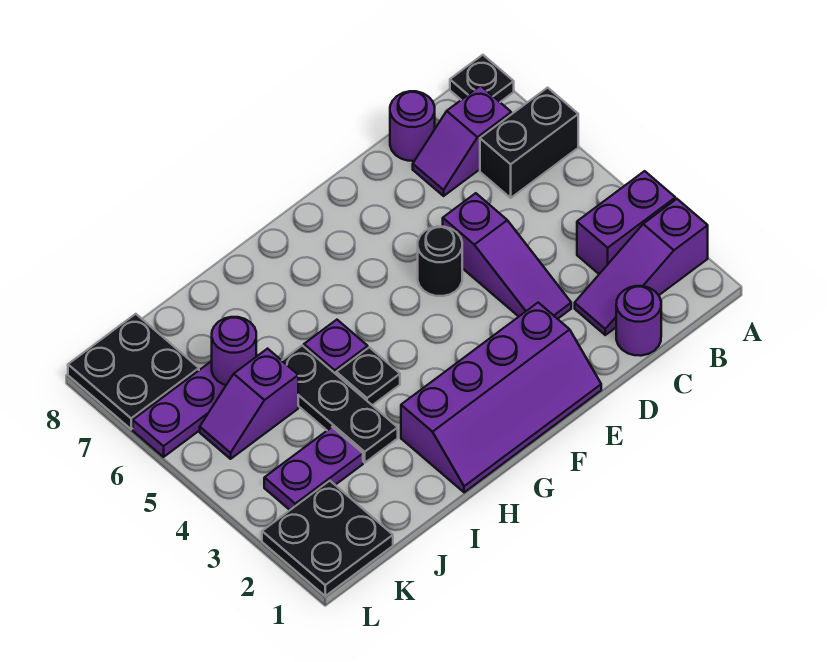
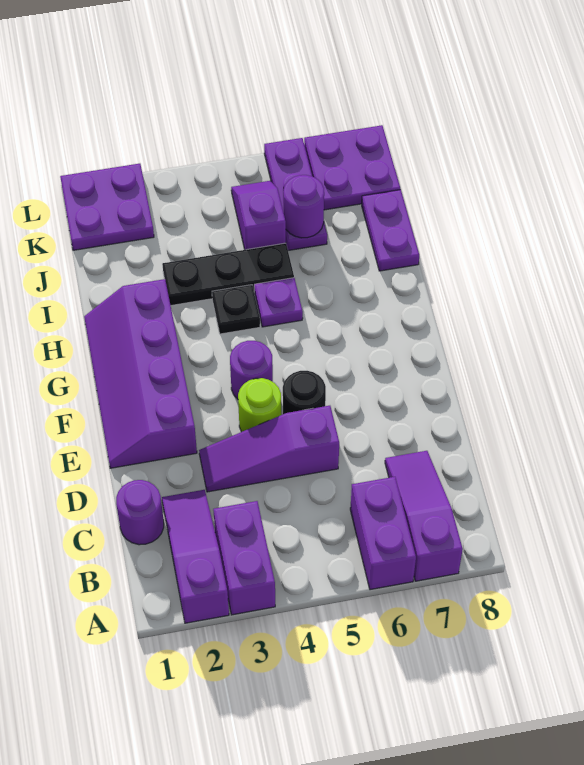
black 1x2 brick [480,88,578,198] -> purple 1x2 brick [350,477,416,590]
black 1x1 plate [450,55,514,102] -> none
purple 1x2 slope [413,86,511,196] -> purple 1x3 slope [385,451,463,581]
purple 1x1 round brick [390,91,435,161] -> purple 1x1 round brick moved to [230,341,273,399]
none -> lime 1x1 round brick [238,378,281,432]
purple 1x2 plate [264,427,363,510] -> purple 1x2 plate moved to [362,190,419,271]
black 2x2 plate [262,481,393,596] -> purple 2x2 plate [60,164,154,250]
black 2x2 plate [68,314,199,429] -> purple 2x2 plate [304,125,400,210]

